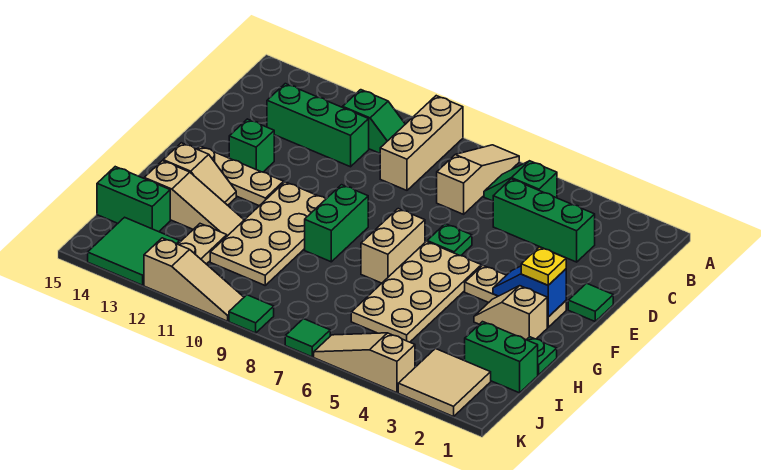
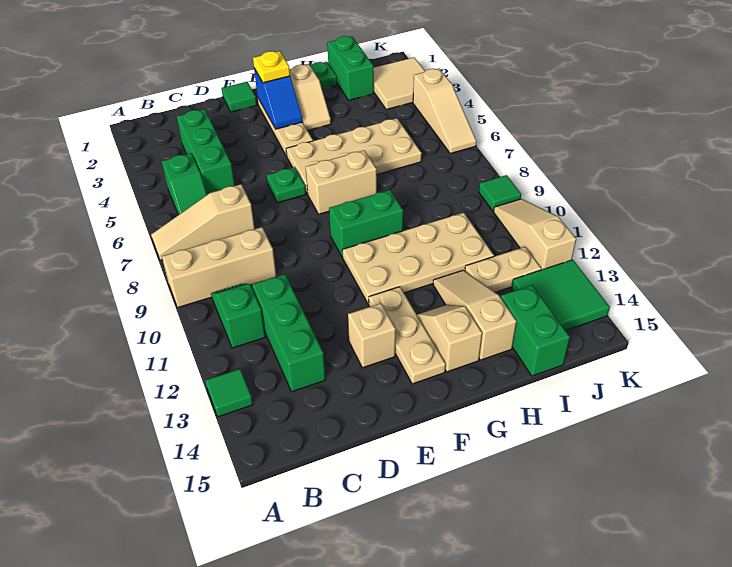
green 1x1 brick [229,119,274,172] -> tan 1x1 brick [348,303,396,368]
green 1x1 tile [285,319,330,357] -> green 1x1 tile moved to [205,369,253,417]

